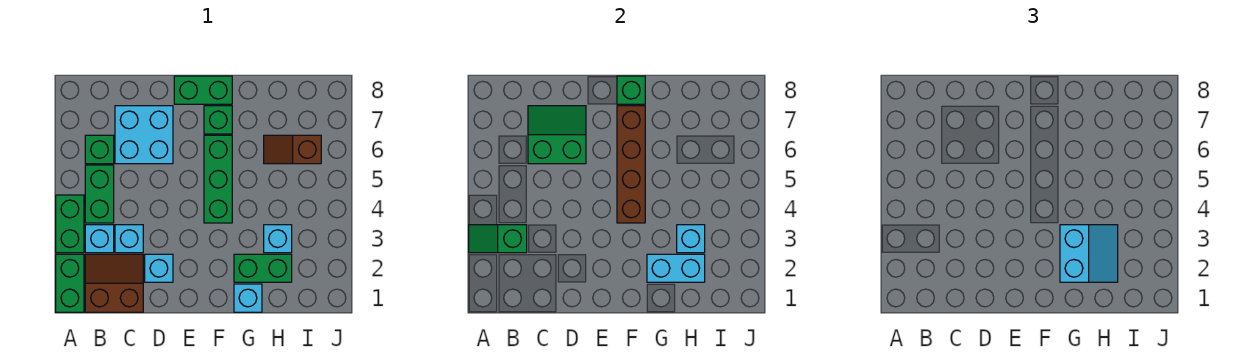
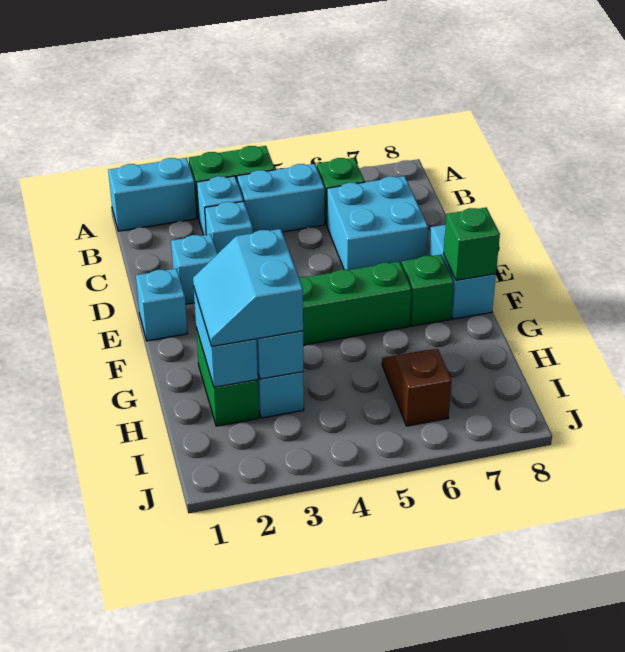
green 1x2 brick [56,254,84,312] -> cyan 1x2 brick [108,158,197,231]
green 1x2 slope [469,225,527,253] -> none
brown 2x2 slope [85,254,143,312] -> none
green 1x2 brick [85,165,114,223] -> cyan 1x2 brick [237,164,325,233]
green 2x2 slope [528,106,586,164] -> none
green 1x2 brick [174,76,232,104] -> cyan 1x2 brick [429,225,496,319]
brown 1x4 brick [617,106,645,223] -> none
cyan 1x1 brick [234,284,262,312] -> cyan 1x1 brick moved to [136,269,188,341]
cyan 2x2 slope [1060,225,1118,282] -> cyan 2x2 slope turned to [193,229,303,346]

